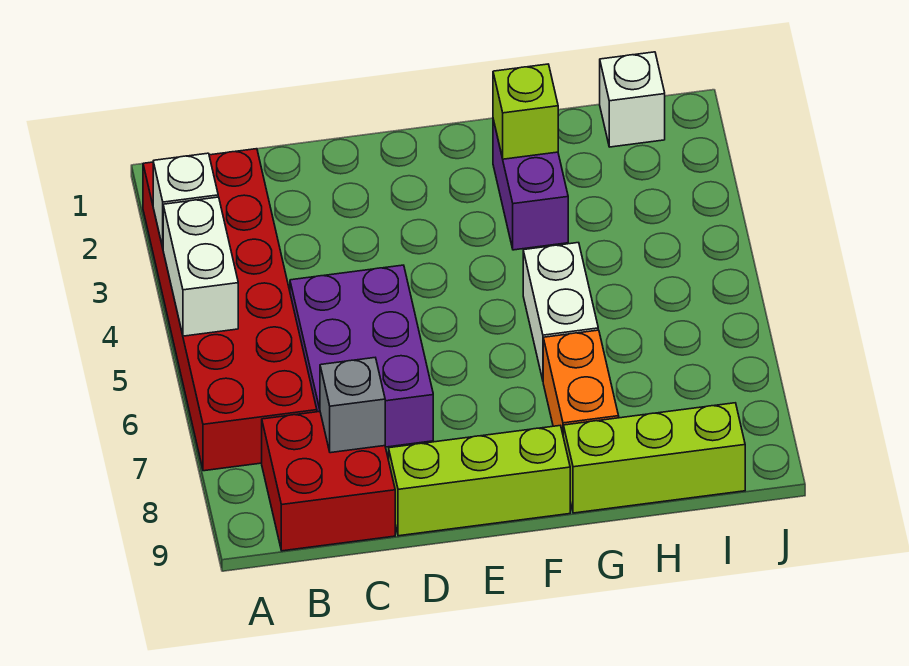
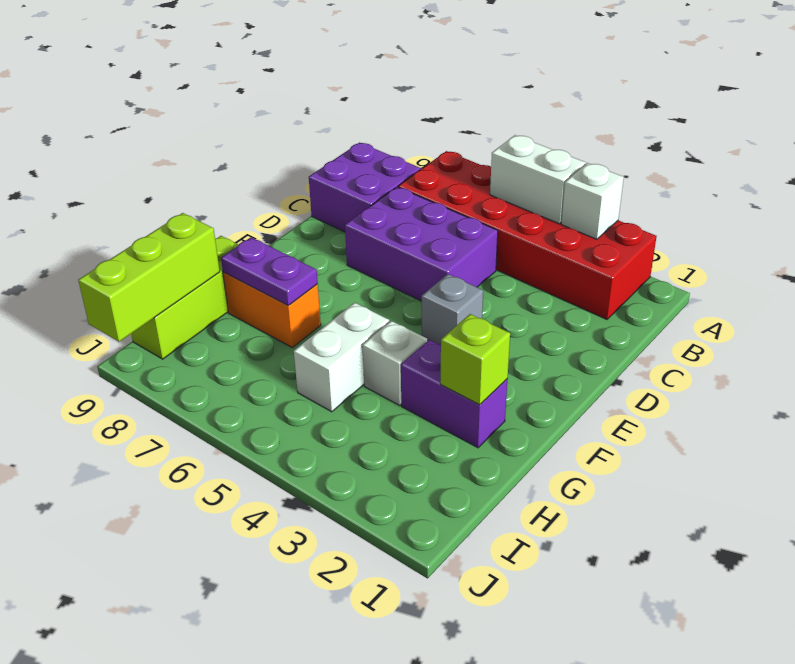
red 2x2 brick [262,412,395,551] -> purple 2x2 brick [309,143,421,232]
grey 1x1 brick [320,358,385,453] -> grey 1x1 brick moved to [422,274,483,345]
lime 1x3 brick [389,426,570,536] -> lime 1x3 brick moved to [78,213,220,342]
white 1x2 brick [523,243,598,380] -> white 1x2 brick turned to [294,303,389,412]
none -> purple 1x2 plate [221,237,318,305]
white 1x1 brick [600,52,665,147] -> white 1x1 brick moved to [362,321,427,405]

